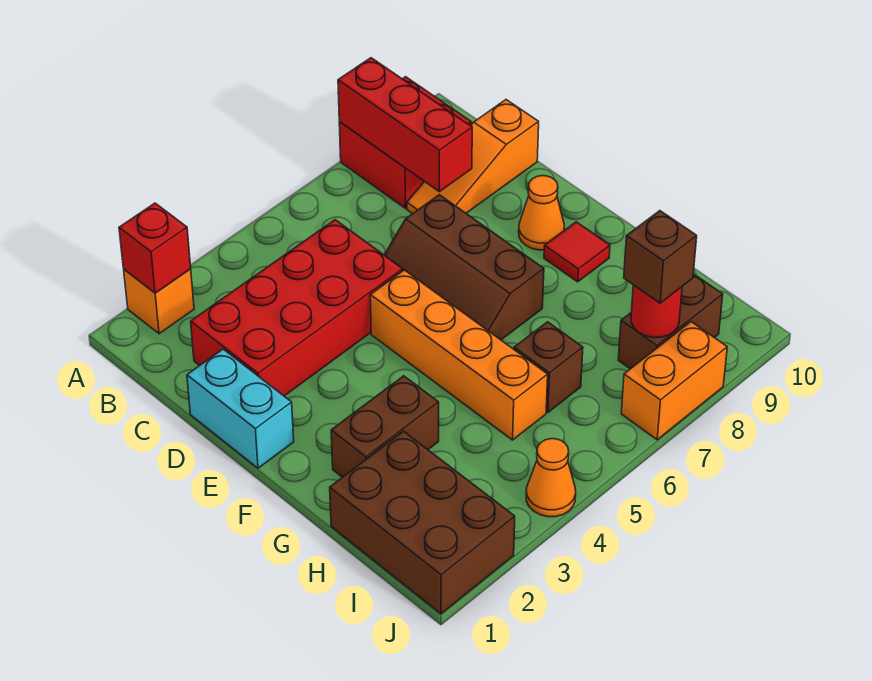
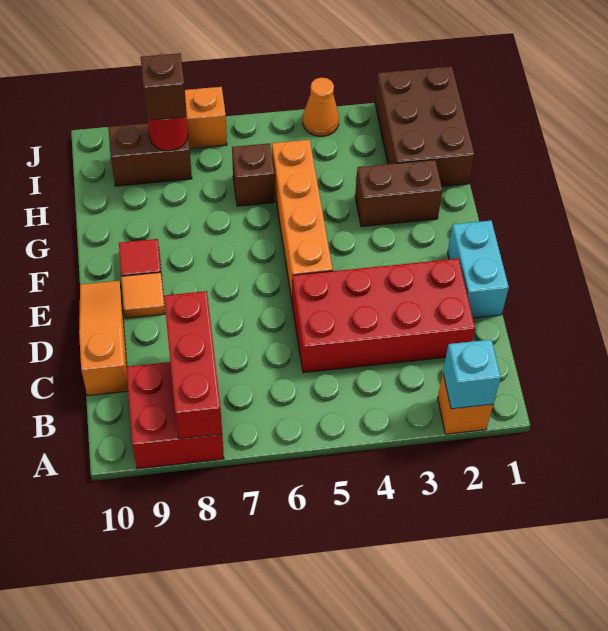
red 1x1 brick [119,203,191,293] -> cyan 1x1 brick [443,340,501,409]
orange 1x3 slope [407,100,539,214] -> orange 1x3 slope turned to [79,281,128,396]
brown 2x3 slope [385,195,544,340] -> none
orange 1x1 cone [519,176,565,250] -> orange 1x1 tile [121,272,165,318]

